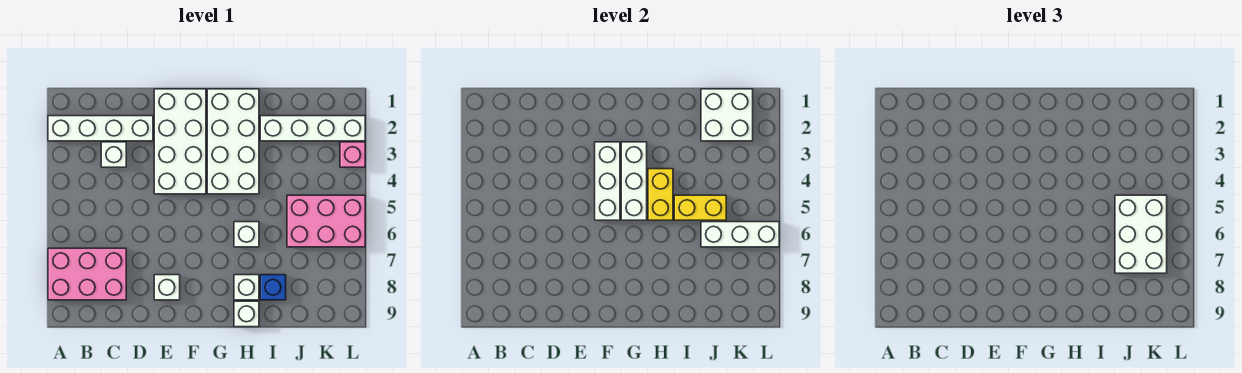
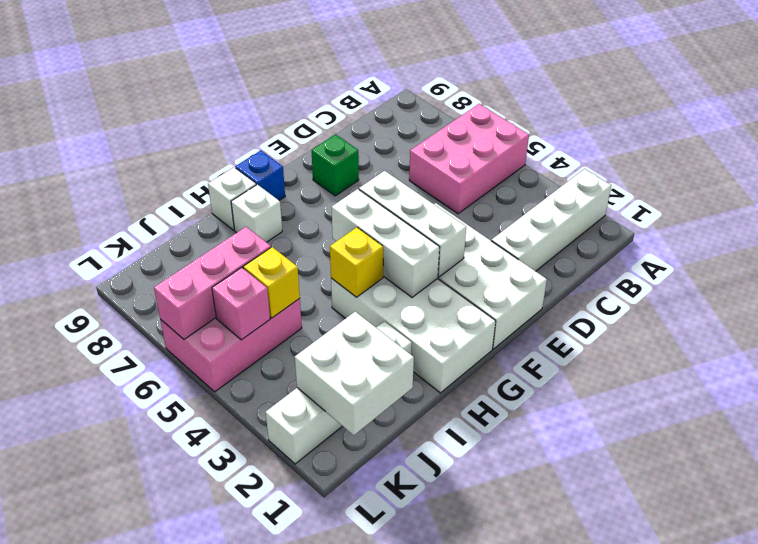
pink 2x3 brick [48,248,126,300] -> pink 2x3 brick moved to [409,104,529,214]
white 1x1 brick [101,142,126,167] -> none
white 1x1 brick [154,275,180,300] -> green 1x1 brick [311,134,359,196]
yellow 1x2 brick [648,169,673,220] -> yellow 1x1 brick [330,227,383,297]
white 1x1 brick [234,222,259,247] -> none
yellow 1x2 brick [674,195,726,220] -> yellow 1x1 brick [243,247,300,318]
blue 1x1 brick [260,275,286,300] -> blue 1x1 brick moved to [235,151,285,200]
white 2x3 brick [1115,195,1167,273] -> none
white 1x3 brick [701,222,779,247] -> pink 1x3 brick [154,227,271,339]
pink 1x1 brick [340,142,365,167] -> pink 1x1 brick moved to [212,268,270,340]

